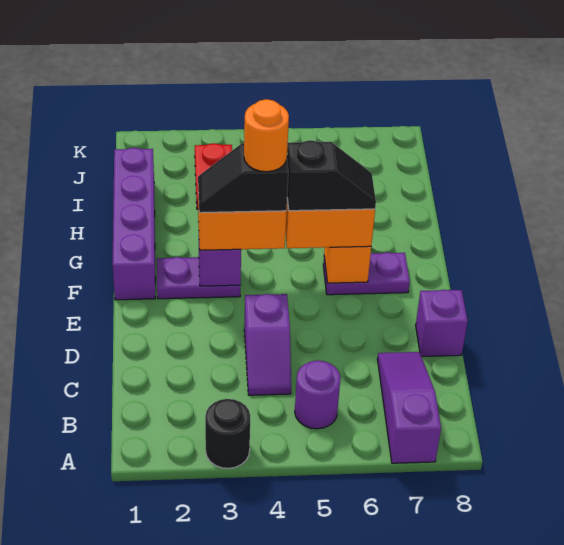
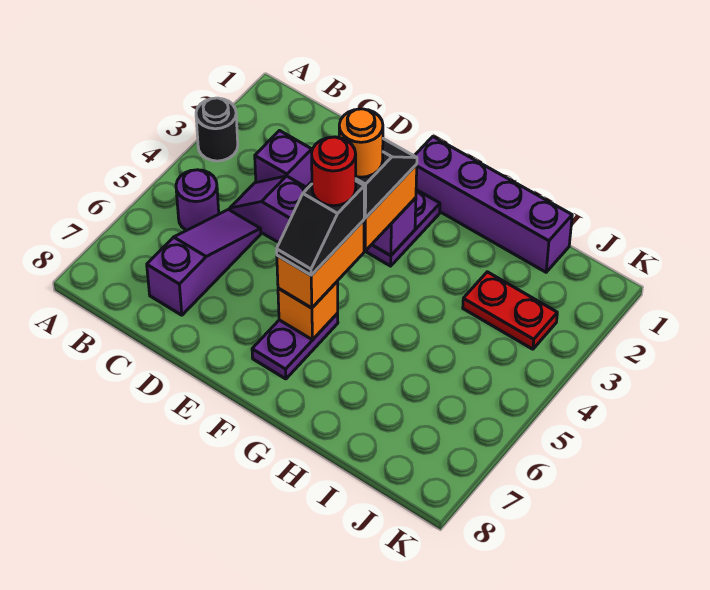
purple 1x3 slope [377,352,441,463] -> purple 1x3 slope turned to [147,210,261,315]
purple 1x1 brick [416,290,468,356] -> purple 1x1 brick moved to [255,131,312,187]
none -> red 1x1 round brick [312,137,356,206]

